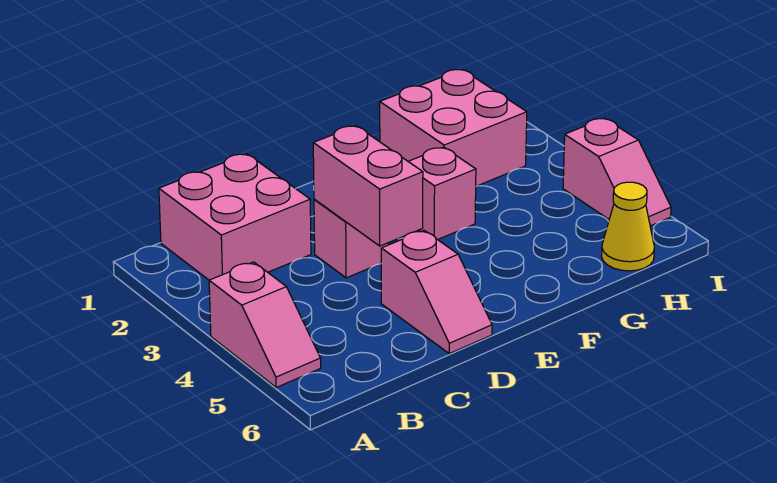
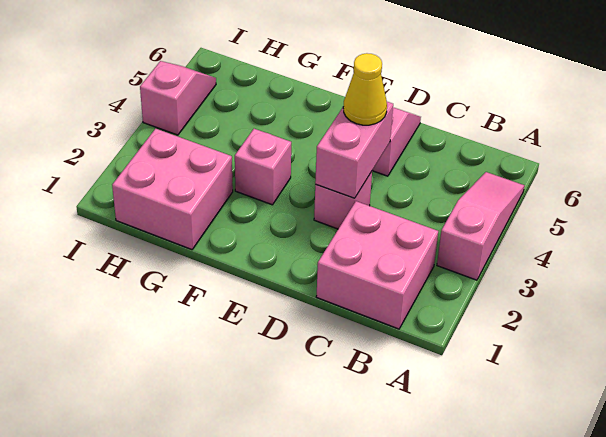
pink 1x2 slope [209,262,321,388] -> pink 1x3 slope [437,172,524,280]
yellow 1x1 cone [602,182,654,271] -> yellow 1x1 cone moved to [343,53,387,125]

